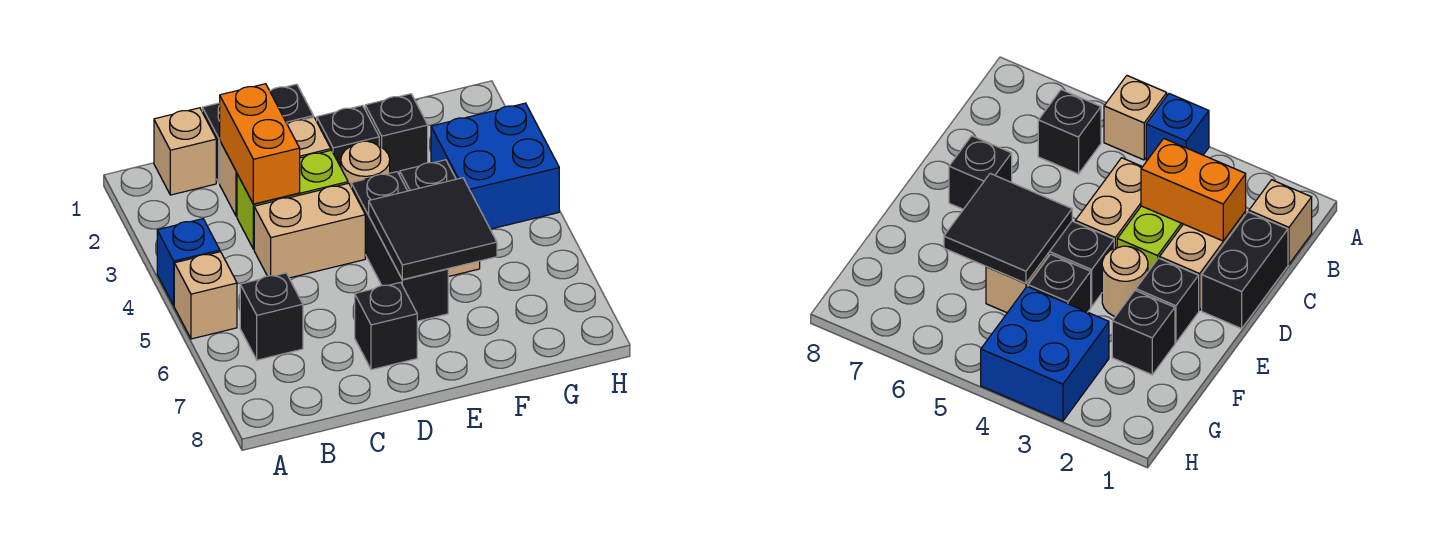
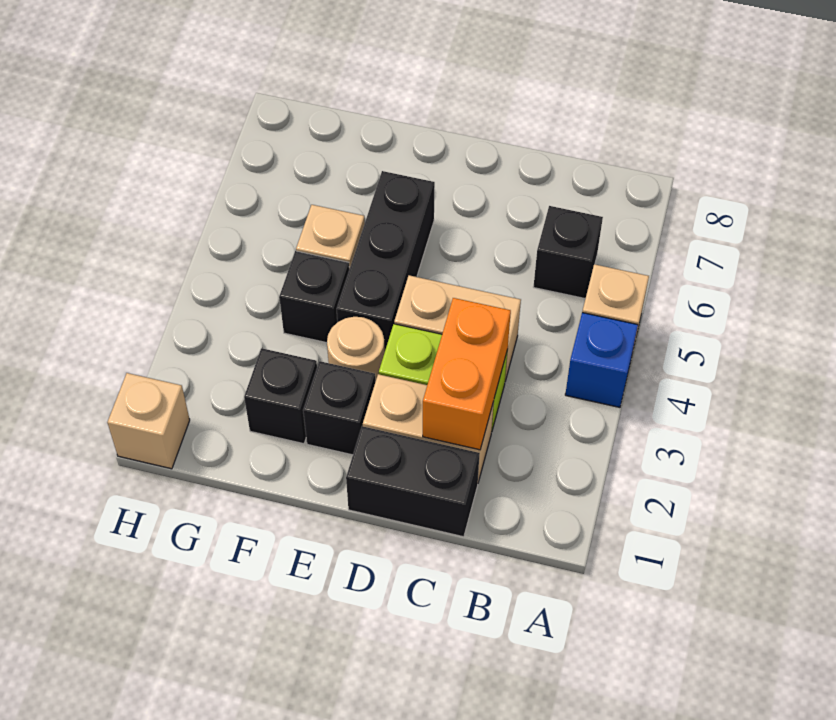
tan 1x1 brick [154,108,216,195] -> tan 1x1 brick moved to [107,373,190,469]
black 1x1 brick [355,282,417,370] -> none
black 2x2 tile [369,178,497,280] -> none
blue 2x2 brick [431,103,559,229] -> none

